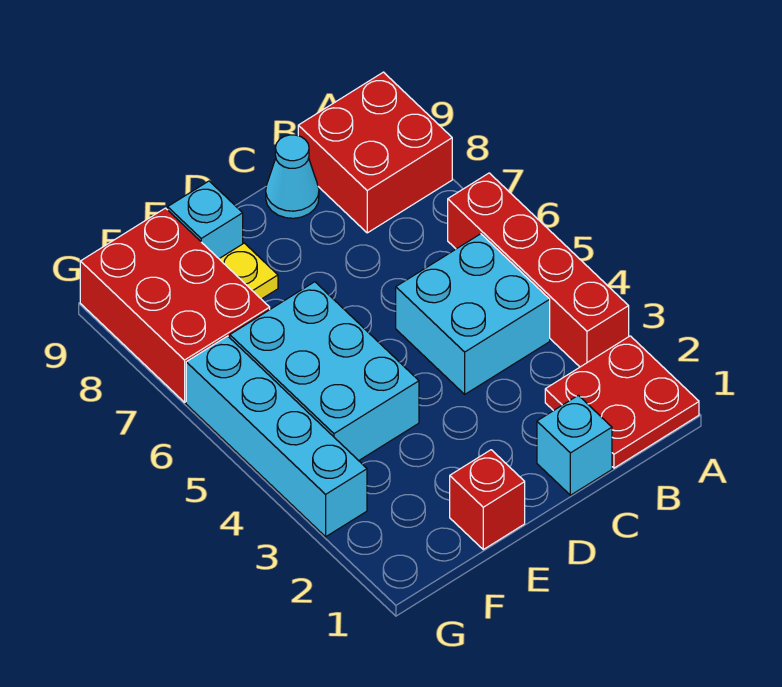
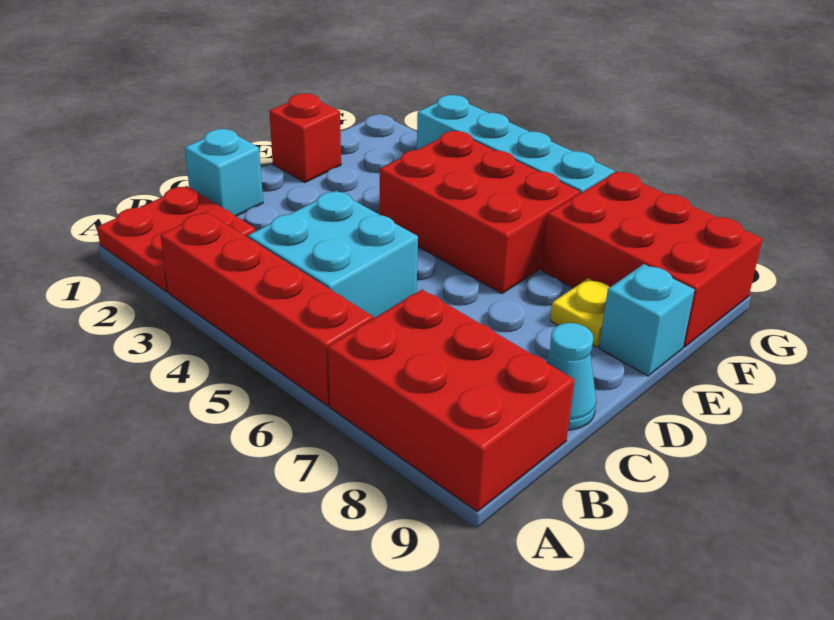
red 2x2 brick [298,72,452,233] -> red 2x3 brick [328,290,575,512]
cyan 2x3 brick [230,282,419,461] -> red 2x3 brick [380,131,580,293]

